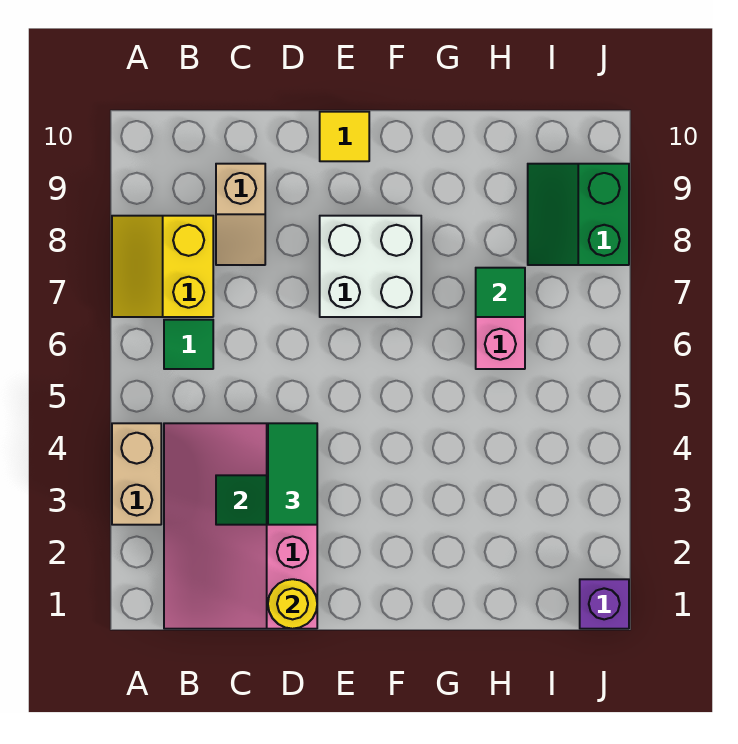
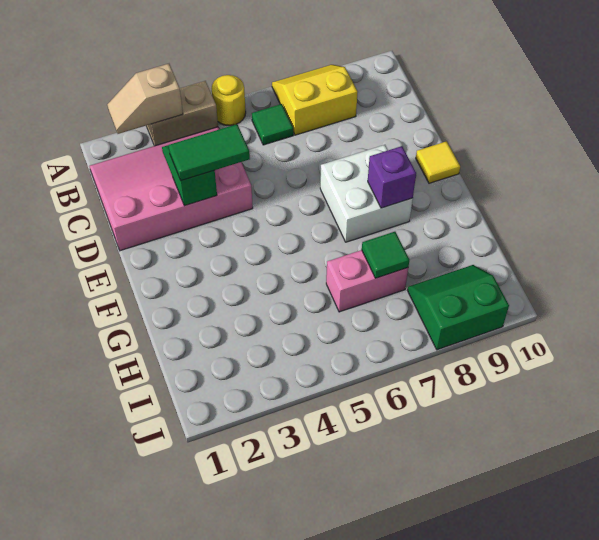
tan 1x2 slope [216,164,265,265] -> tan 1x2 slope moved to [107,64,183,134]
yellow 1x1 round brick [268,579,317,629] -> yellow 1x1 round brick moved to [212,75,246,126]
purple 1x1 brick [580,579,629,629] -> purple 1x1 brick moved to [368,146,416,208]

